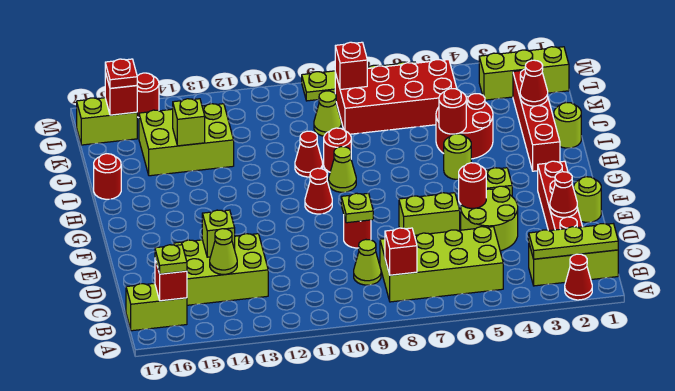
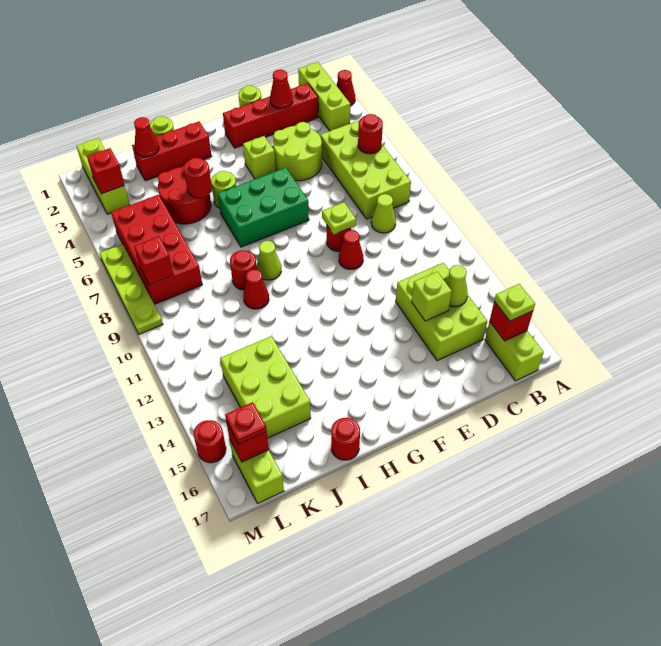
lime 1x3 plate [529,224,618,259] -> none
red 1x1 brick [385,228,417,275] -> red 1x1 brick moved to [87,148,124,194]
red 1x1 round brick [459,163,486,208] -> red 1x1 round brick moved to [358,114,383,154]
lime 1x2 brick [399,193,460,235] -> none
none -> green 2x3 brick [218,168,309,247]
red 1x1 cone [305,168,332,214] -> red 1x1 cone moved to [339,230,363,269]
red 1x4 brick [513,69,560,171] -> red 1x3 brick [132,122,212,181]
lime 1x1 brick [173,99,205,146] -> none
lime 1x1 cone [314,91,341,136] -> none

